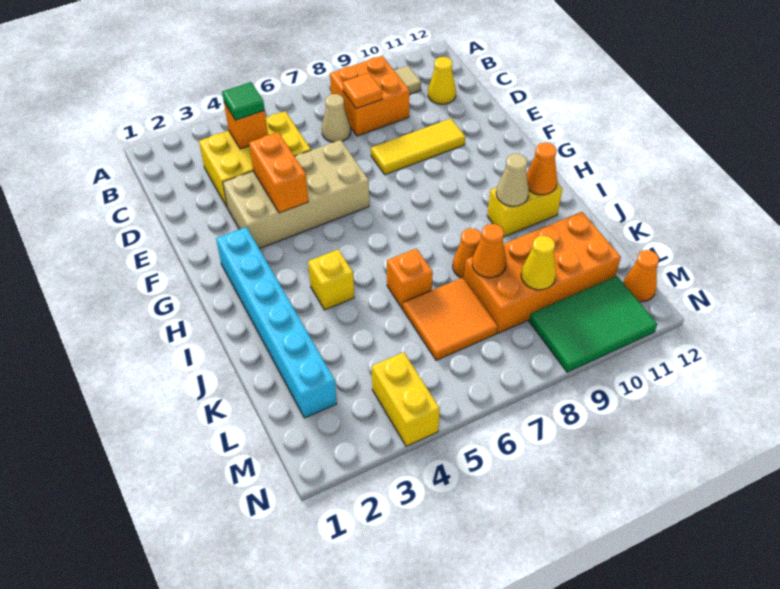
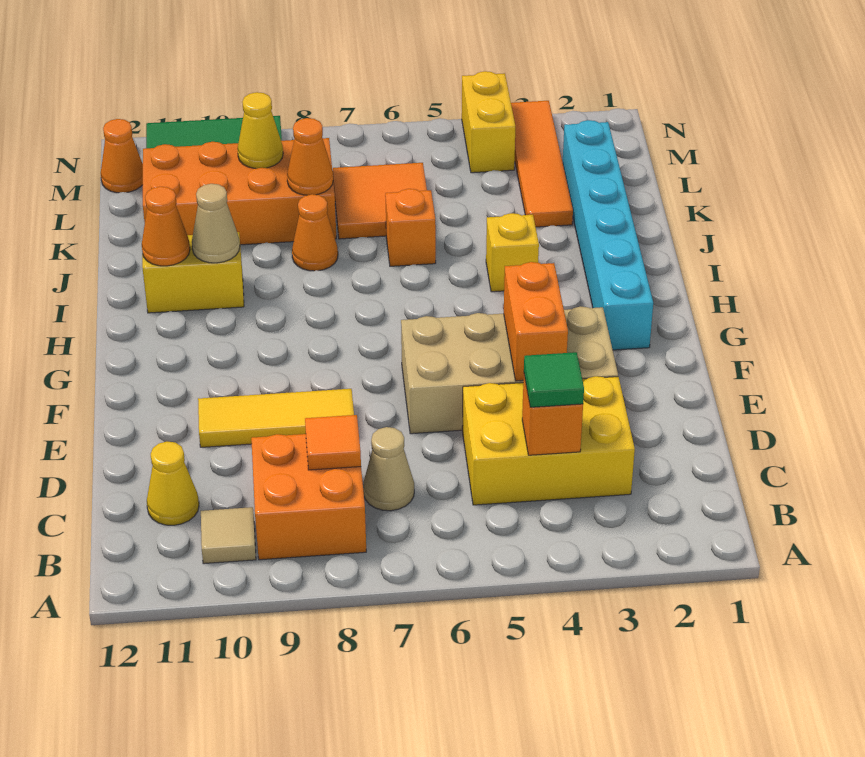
none -> orange 1x4 tile [511,101,573,227]

